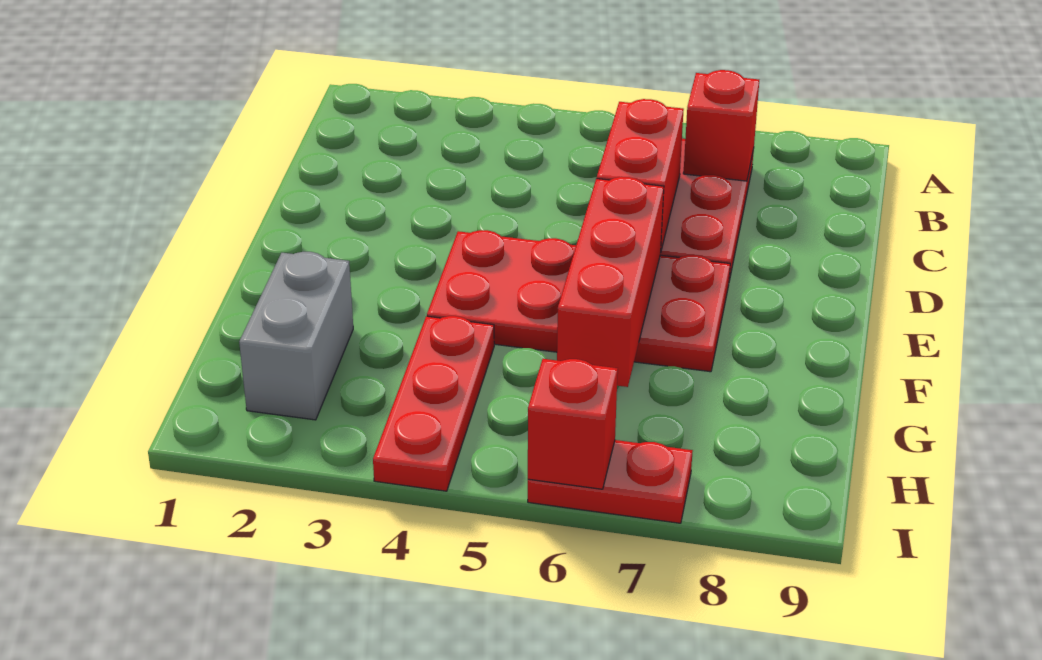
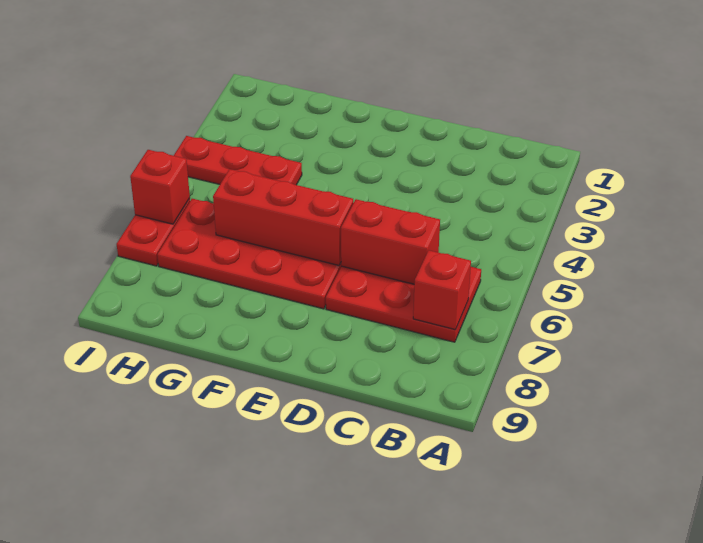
red 2x4 plate [427,230,730,372] -> red 2x4 plate turned to [157,199,341,309]
grey 1x2 brick [239,252,353,420] -> none

